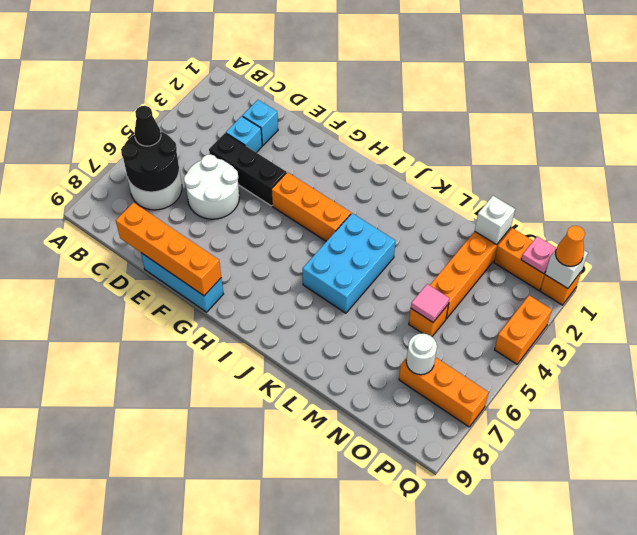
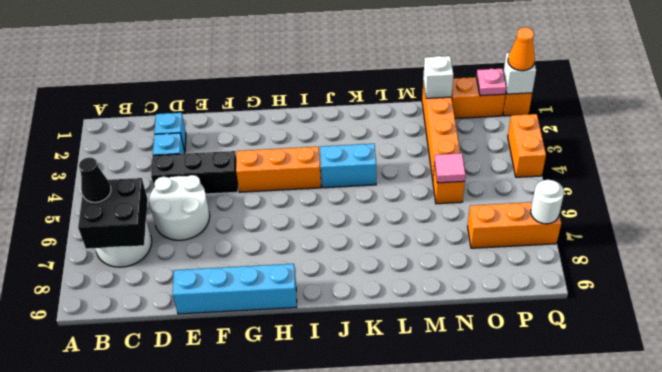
black 2x2 round brick [121,131,179,192] -> black 2x2 brick [78,178,148,249]
orange 1x4 brick [116,203,221,296] -> none
cyan 1x3 brick [141,253,223,312] -> cyan 1x4 brick [173,264,297,314]
cyan 2x3 brick [303,213,395,313] -> cyan 1x2 brick [320,144,376,188]
white 1x1 round brick [406,333,437,375] -> white 1x1 round brick moved to [531,180,564,224]

